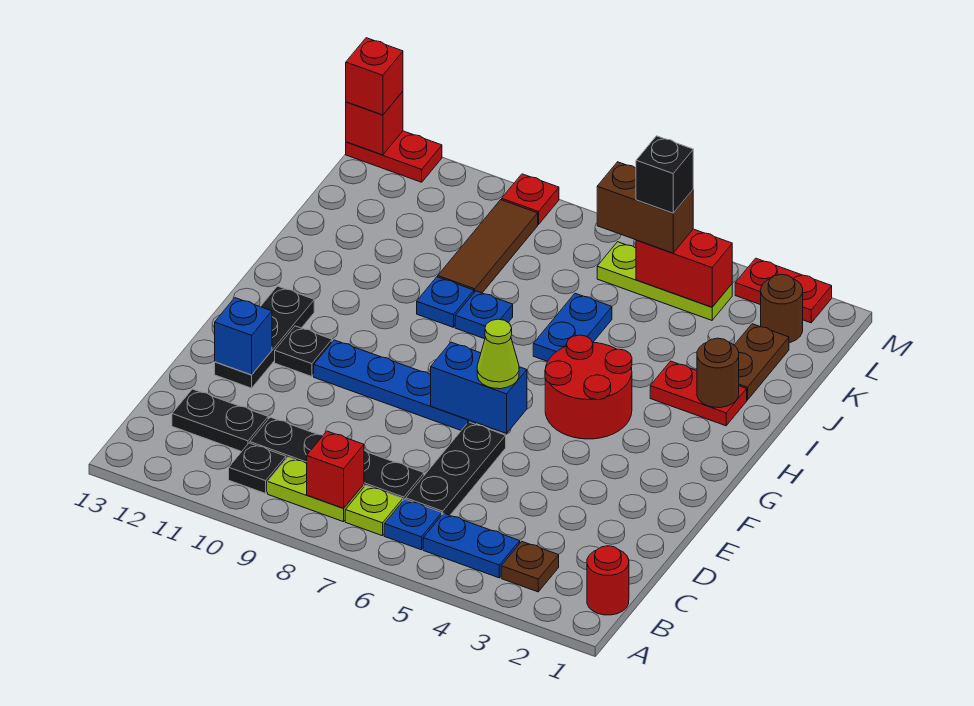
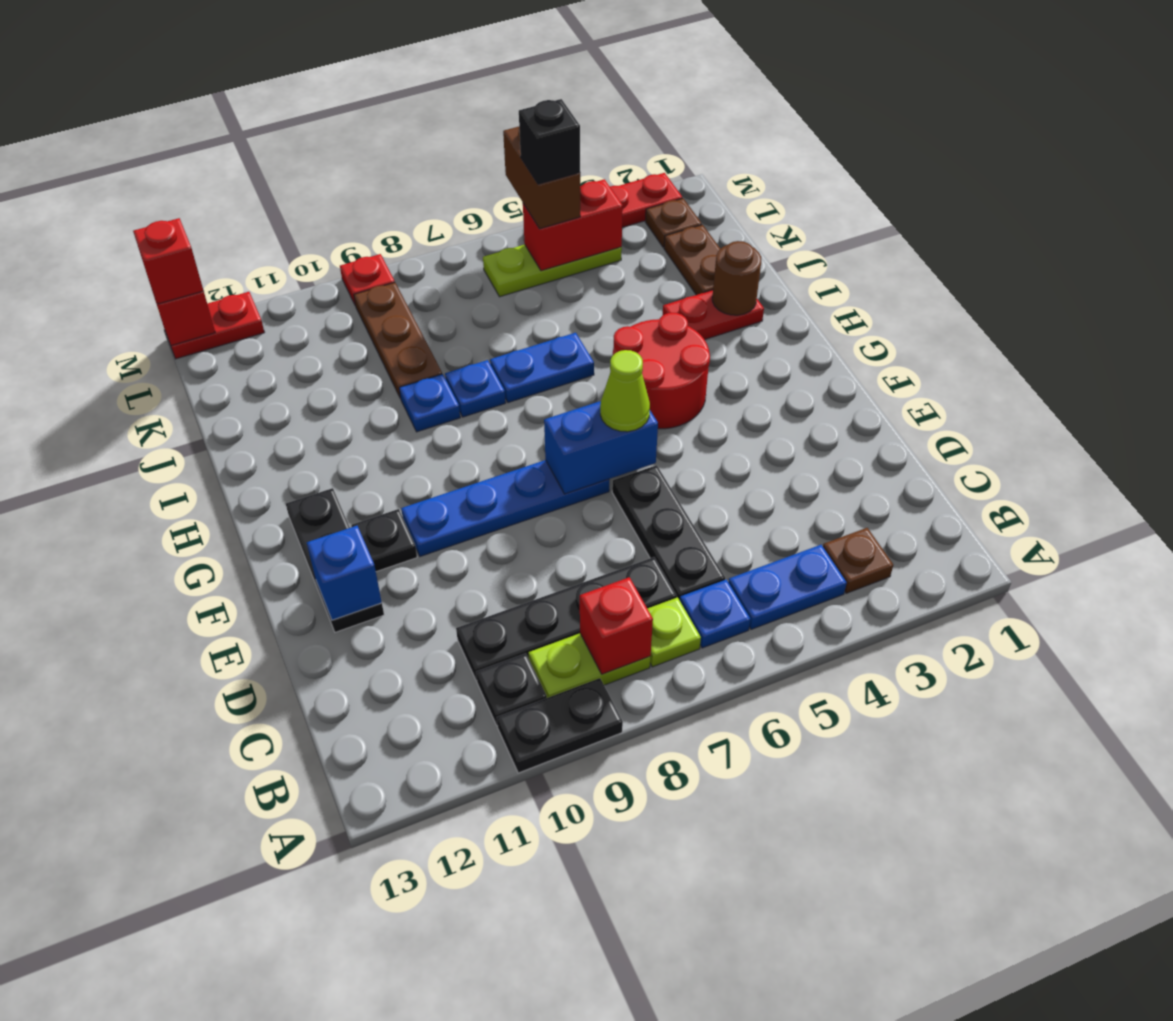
red 1x1 round brick [587,546,629,615] -> none
black 1x2 plate [172,389,268,452] -> black 1x2 plate moved to [497,678,623,773]
blue 1x2 plate [533,293,612,361] -> blue 1x2 plate turned to [490,333,594,403]
brown 1x3 tile [438,200,538,293] -> brown 1x3 plate [354,283,442,398]
brown 1x1 round brick [761,274,803,343] -> brown 1x1 plate [645,198,702,247]
brown 1x2 brick [597,162,693,253] -> brown 1x2 brick turned to [503,127,580,229]

